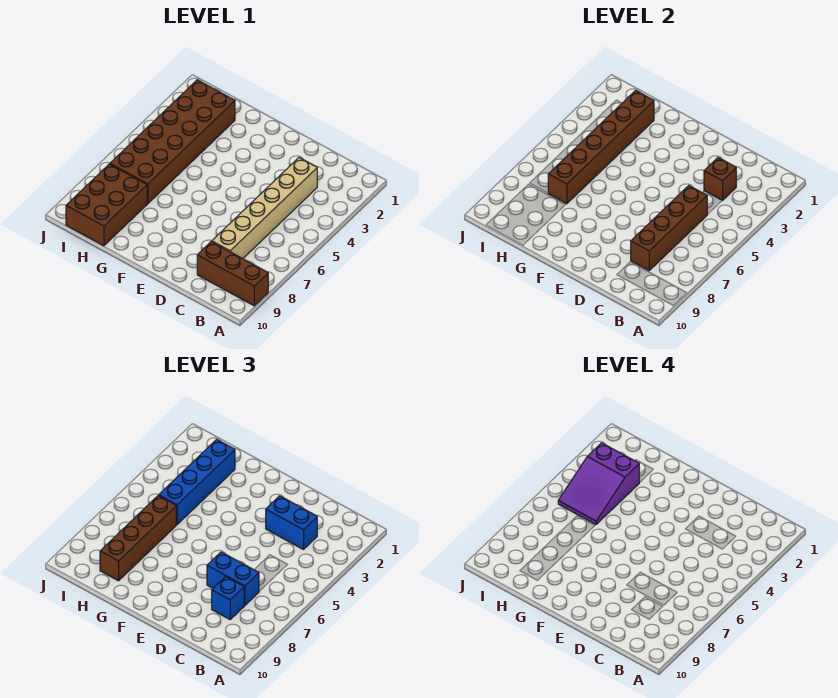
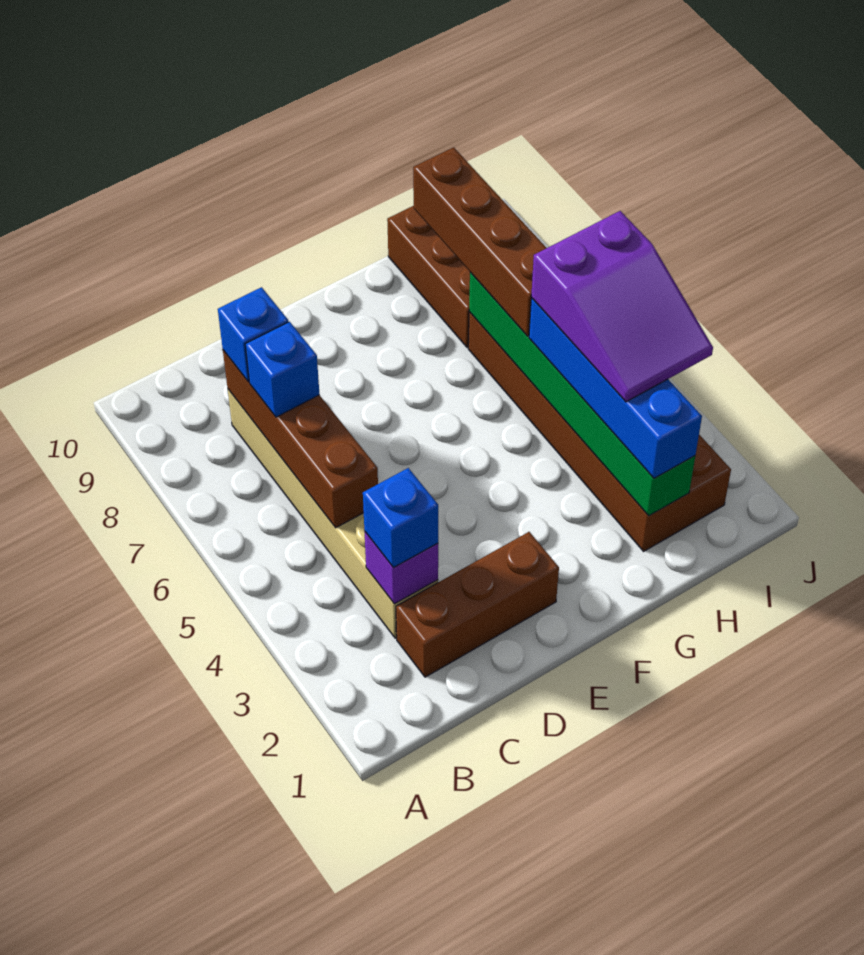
brown 1x3 brick [197,242,268,306] -> brown 1x3 brick moved to [396,532,559,677]
brown 1x1 brick [704,158,736,200] -> purple 1x1 brick [364,531,438,604]
blue 1x2 brick [266,496,317,550] -> blue 1x1 brick [363,468,438,568]
blue 1x2 brick [207,552,259,606] -> blue 1x1 brick [245,322,320,417]
brown 1x6 brick [548,90,654,204] -> green 1x6 brick [469,272,695,516]
purple 2x3 slope [558,443,639,524] -> purple 2x3 slope turned to [531,211,713,402]

